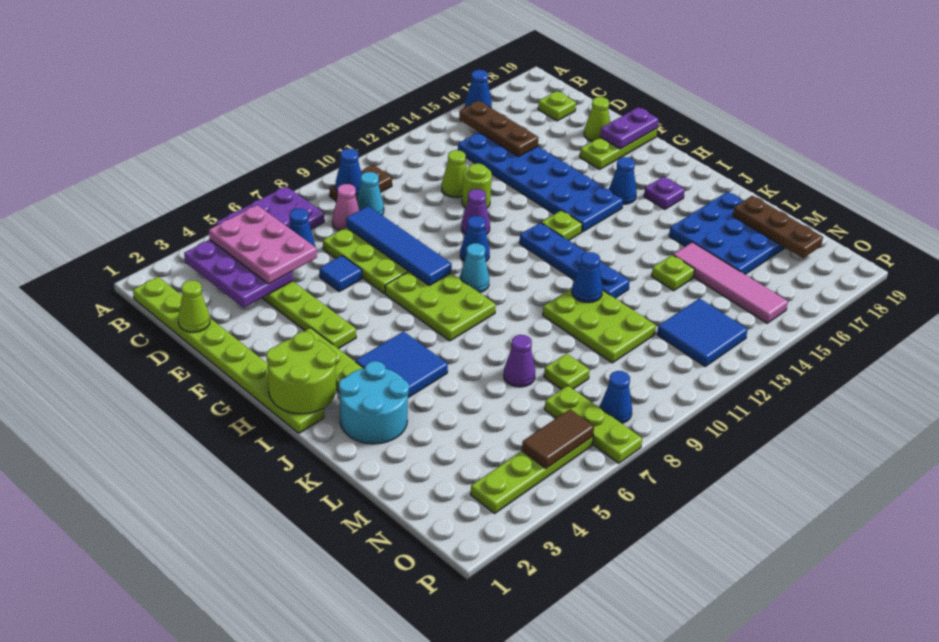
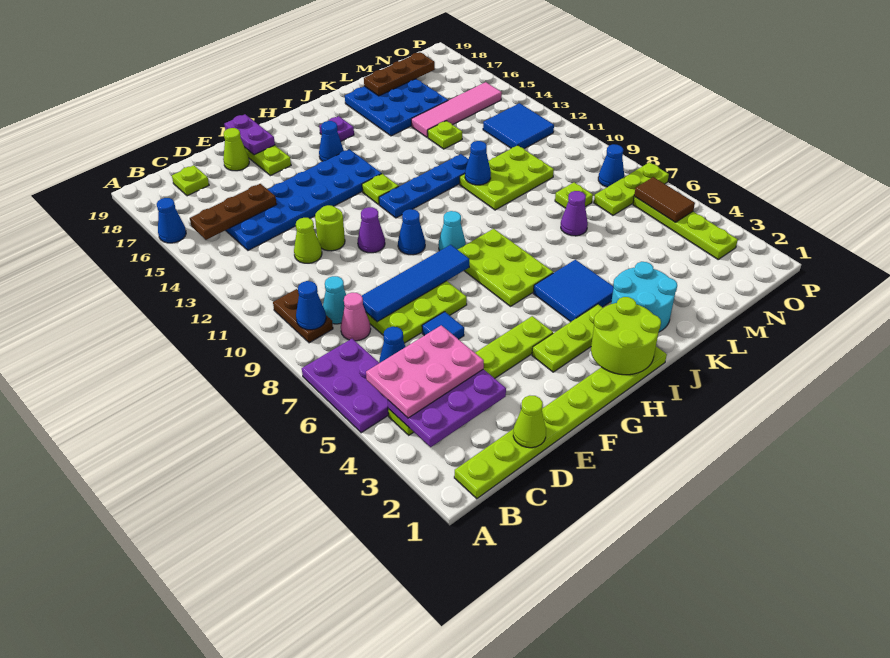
lime 2x3 plate [385,272,496,341] -> lime 2x3 plate turned to [458,229,553,306]

